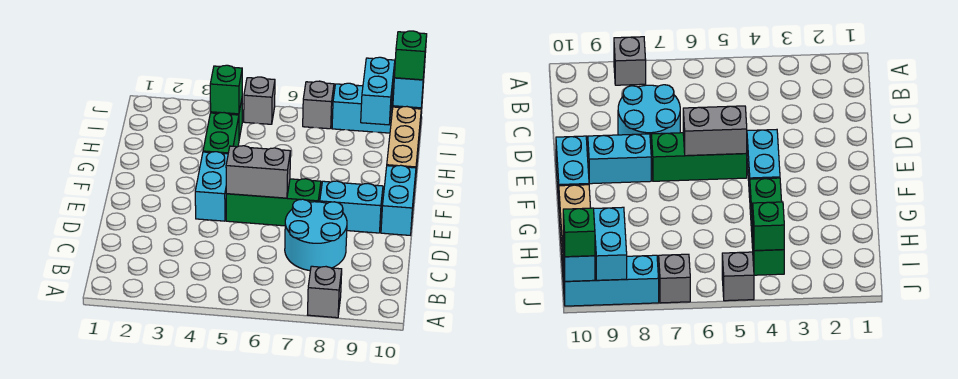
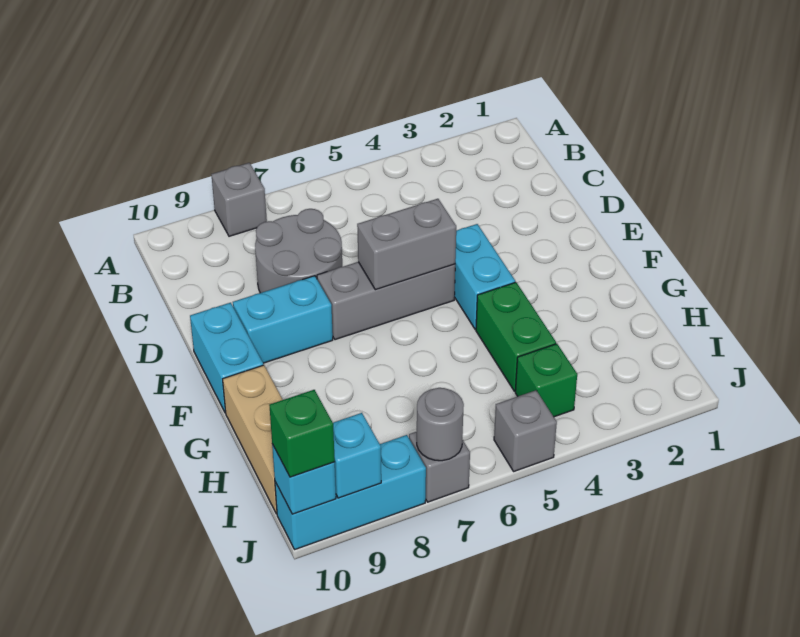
cyan 2x2 round brick [285,199,347,271] -> grey 2x2 round brick [255,209,342,293]
green 1x3 brick [226,179,321,226] -> grey 1x3 brick [317,262,455,340]
green 1x1 brick [210,65,242,114] -> none
cyan 1x2 brick [361,57,395,125] -> cyan 1x1 brick [333,413,381,498]
none -> grey 1x1 round brick [417,388,464,461]

